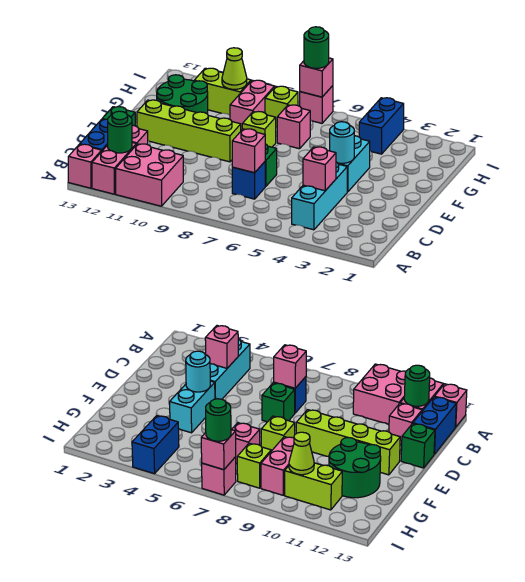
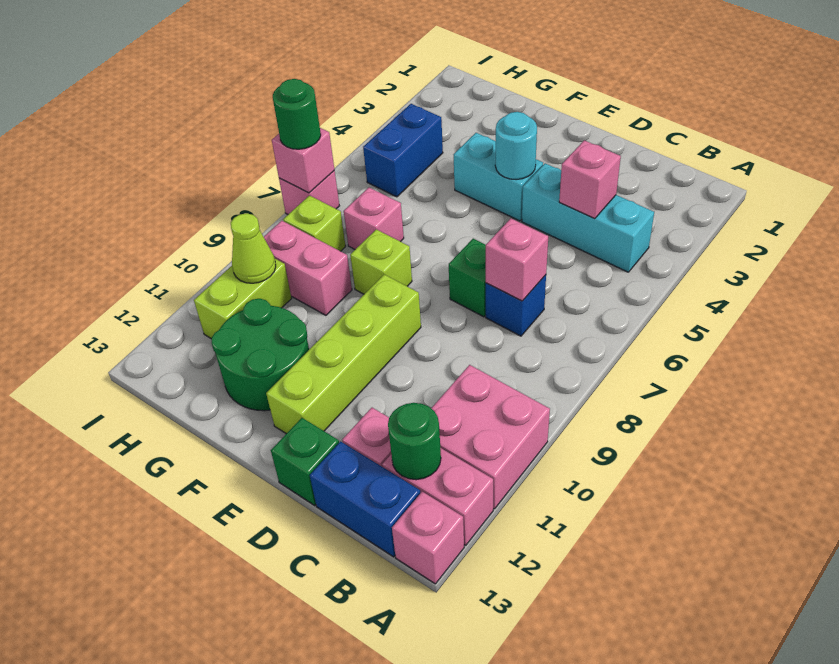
blue 1x2 brick [359,98,404,154] -> blue 1x2 brick turned to [363,104,443,197]

